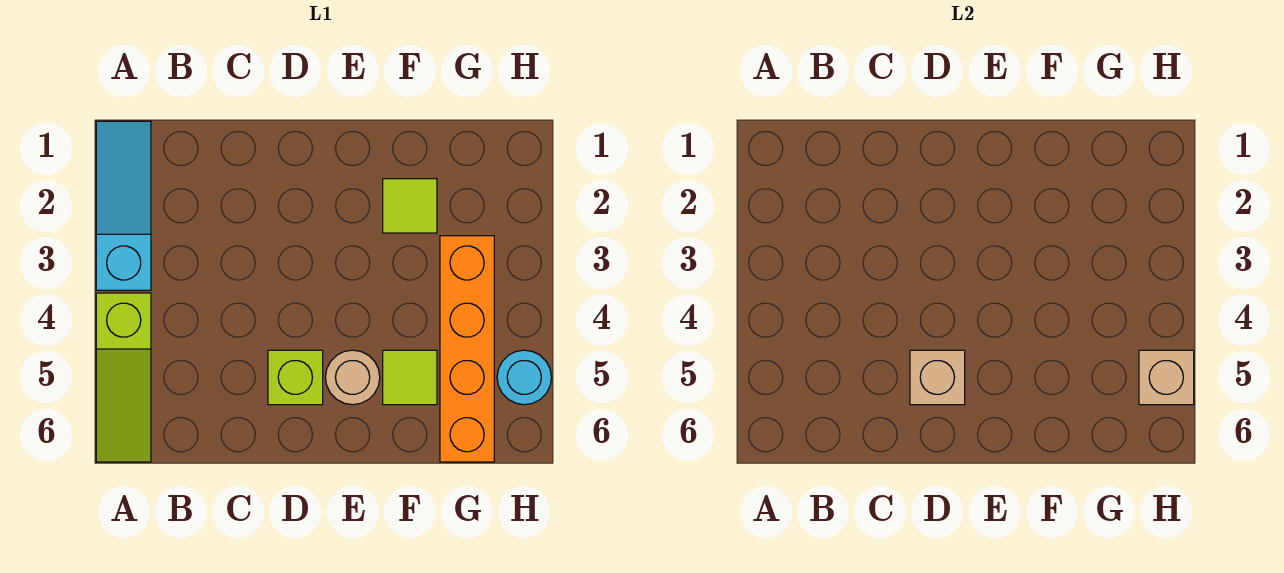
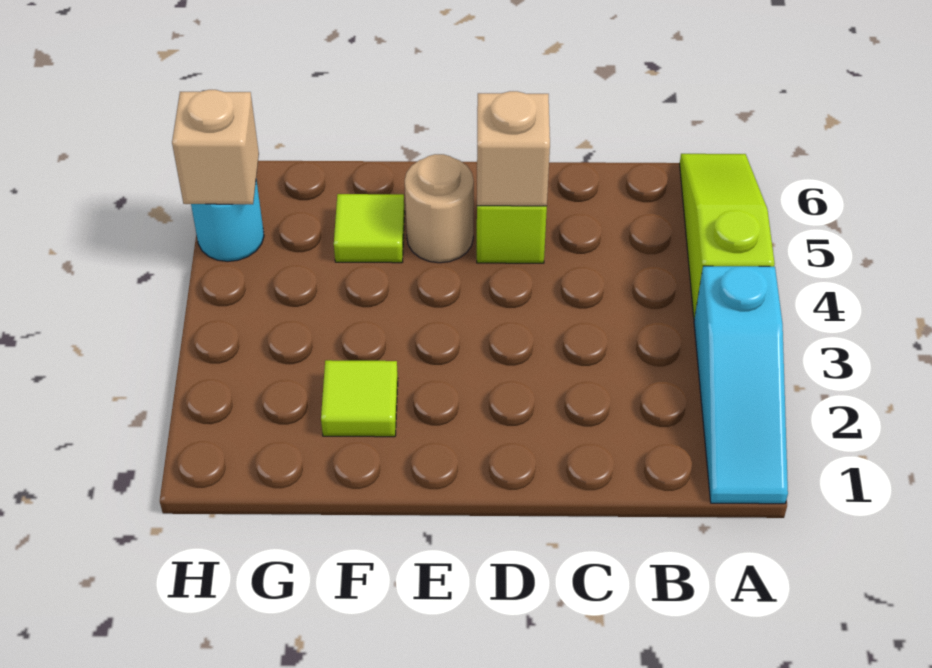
orange 1x4 brick [440,236,494,462] -> none

